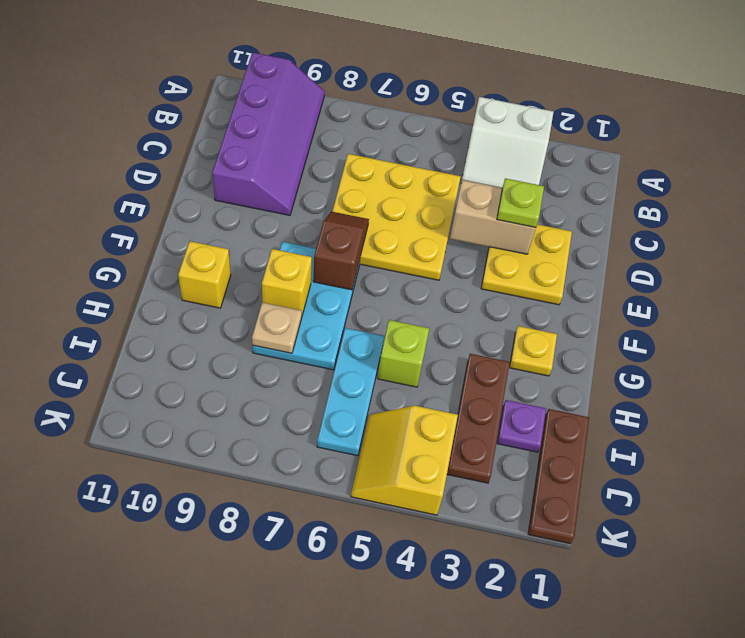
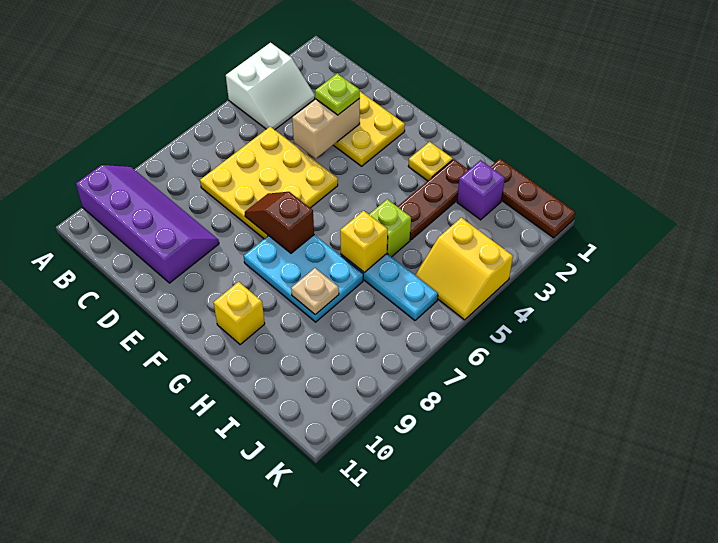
yellow 1x1 brick [262,249,312,315] -> yellow 1x1 brick moved to [340,211,388,272]
brown 1x3 plate [447,354,510,483] -> brown 1x3 plate turned to [398,159,468,240]
purple 1x1 plate [497,400,546,452] -> purple 1x1 brick [457,160,505,220]

